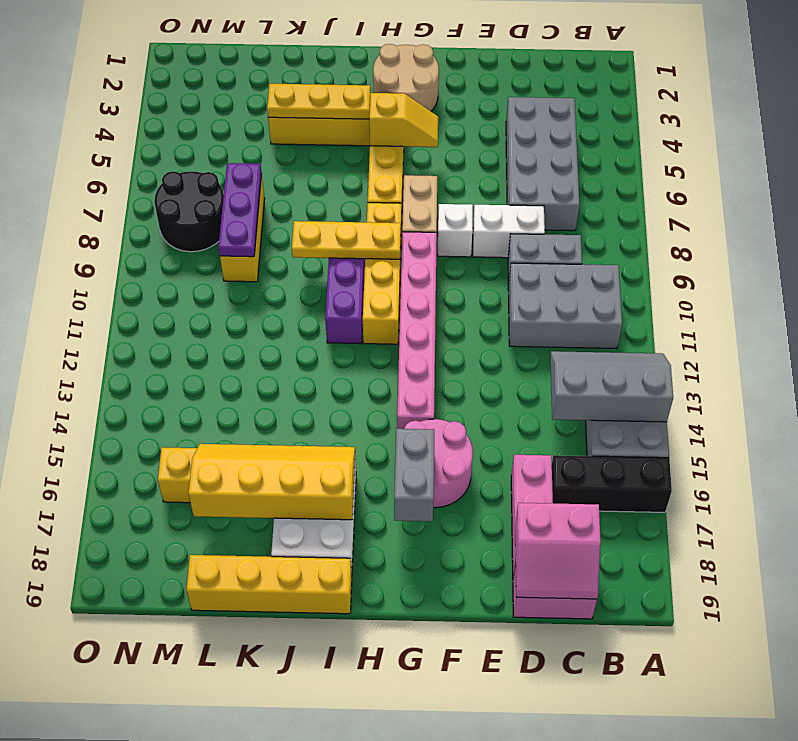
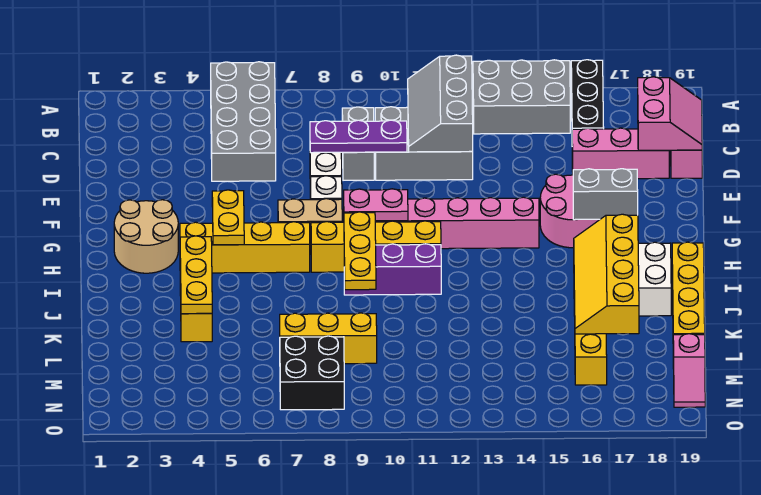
grey 2x3 slope [550,351,673,422] -> grey 2x3 slope moved to [408,55,473,152]
grey 2x3 brick [508,263,622,349] -> grey 2x3 brick turned to [375,107,473,180]
grey 2x4 brick [506,97,580,231] -> grey 2x4 brick turned to [211,62,276,181]
yellow 1x2 slope [369,93,438,147] -> yellow 1x2 plate [212,190,244,245]
none -> pink 1x2 plate [344,189,408,221]
purple 1x3 plate [218,163,262,257] -> purple 1x3 plate moved to [310,120,407,153]
black 2x2 round brick [154,171,224,252] -> black 2x2 brick [280,336,344,410]
none -> pink 1x2 slope [673,334,705,407]

